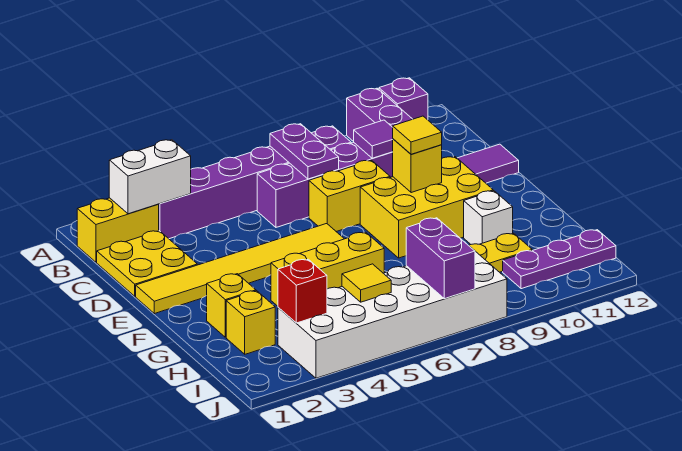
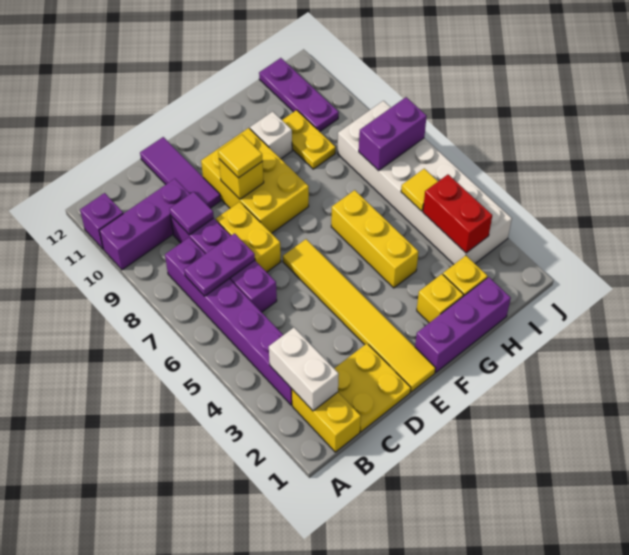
none -> purple 1x3 brick [415,277,511,372]
red 1x1 brick [278,259,327,323] -> red 1x2 brick [423,175,492,253]

